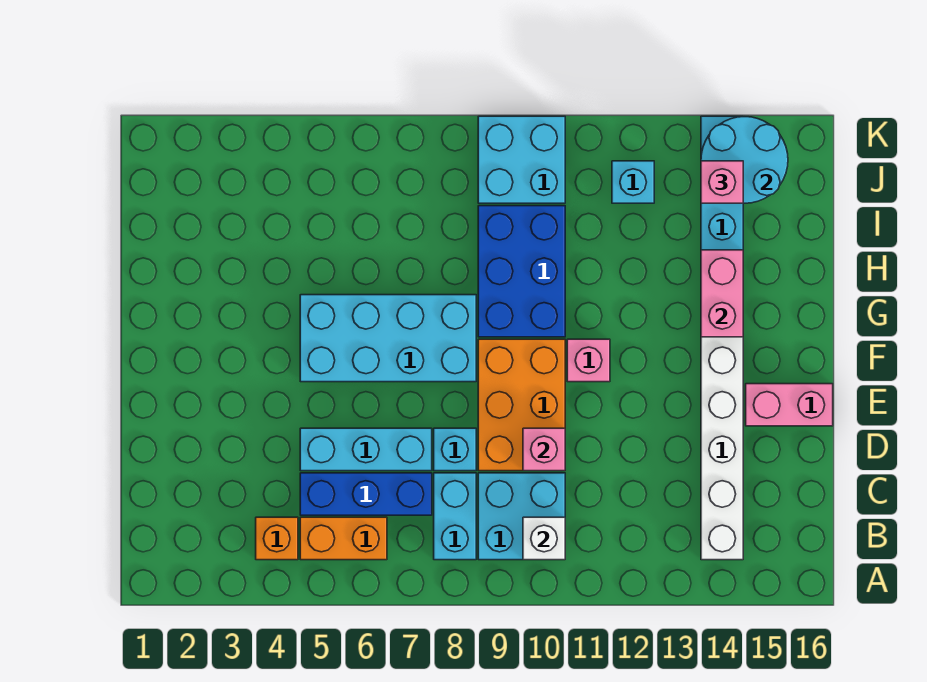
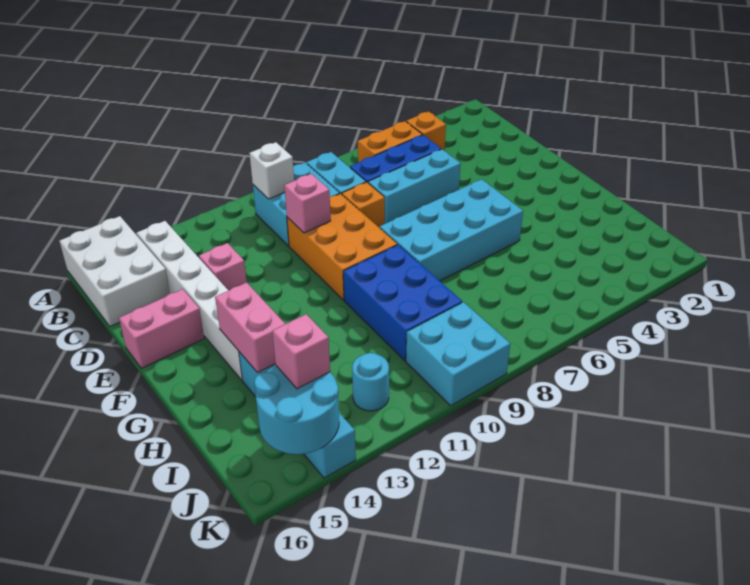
none -> white 2x3 brick [59,216,170,326]
cyan 1x1 brick [434,428,476,471] -> orange 1x1 brick [342,182,385,228]
pink 1x1 brick [567,339,610,382] -> pink 1x1 brick moved to [199,243,247,291]
cyan 1x1 brick [612,161,654,203] -> cyan 1x1 round brick [352,353,389,411]

